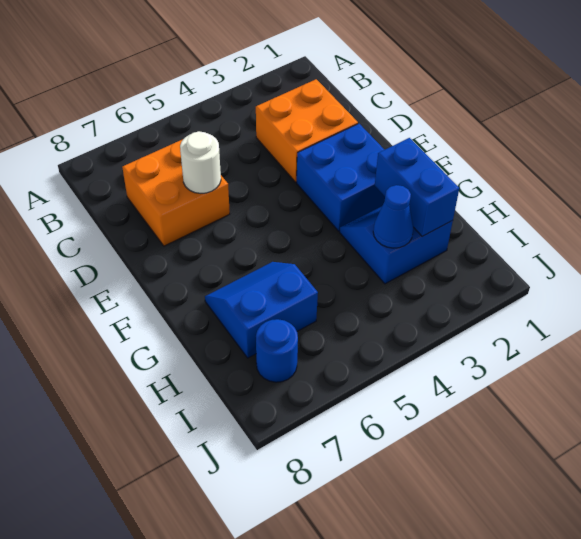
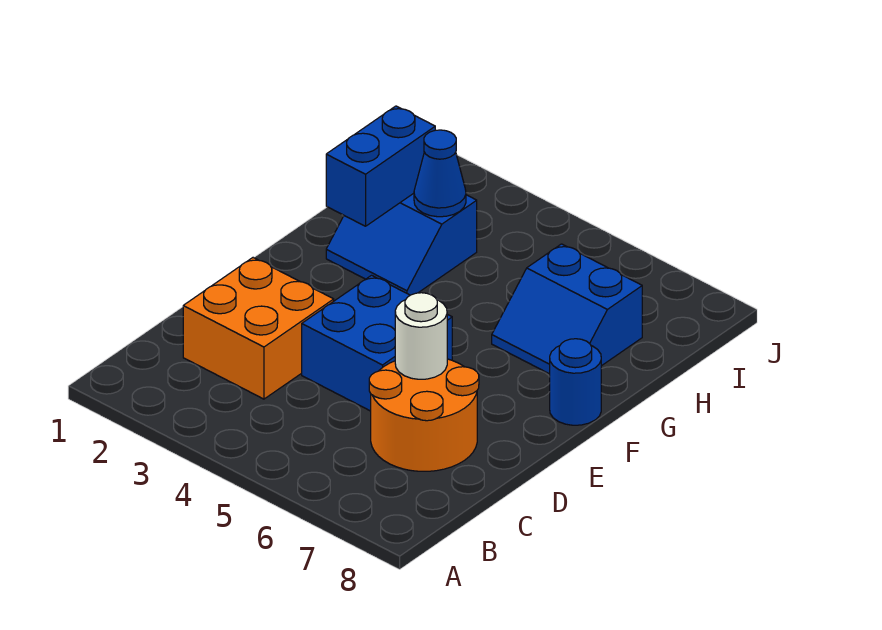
orange 2x2 brick [122,139,230,246] -> orange 2x2 round brick [369,359,479,471]
blue 2x2 brick [297,124,385,231] -> blue 2x2 brick moved to [302,275,452,411]
blue 1x1 round brick [256,319,298,382] -> blue 1x1 round brick moved to [550,339,601,425]

